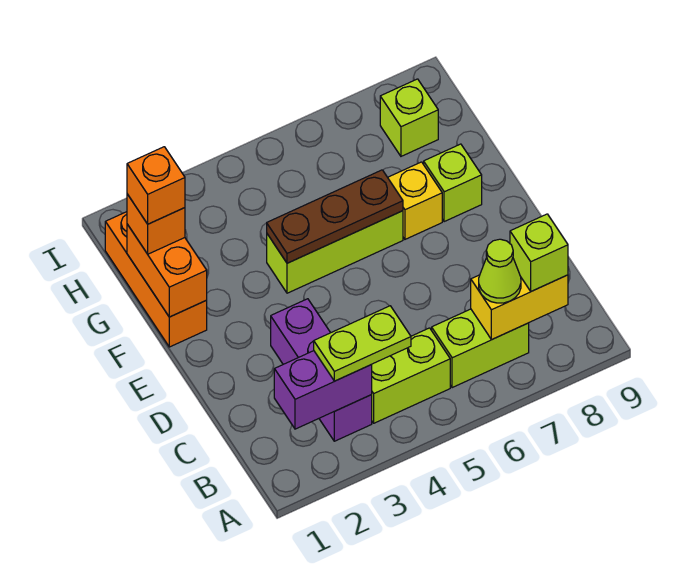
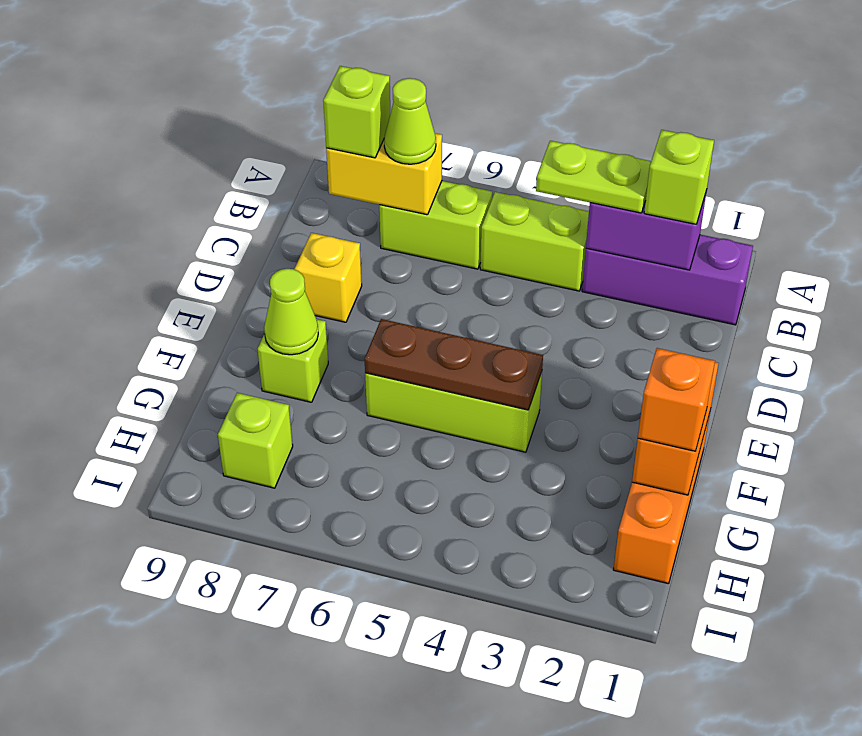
none -> lime 1x1 brick [644,130,714,224]
purple 1x3 brick [271,299,372,441] -> purple 1x3 brick turned to [582,235,753,325]
yellow 1x1 brick [388,162,442,239] -> yellow 1x1 brick moved to [294,233,362,322]
none -> lime 1x1 cone [264,269,318,355]
orange 1x1 brick [127,147,185,224] -> none

